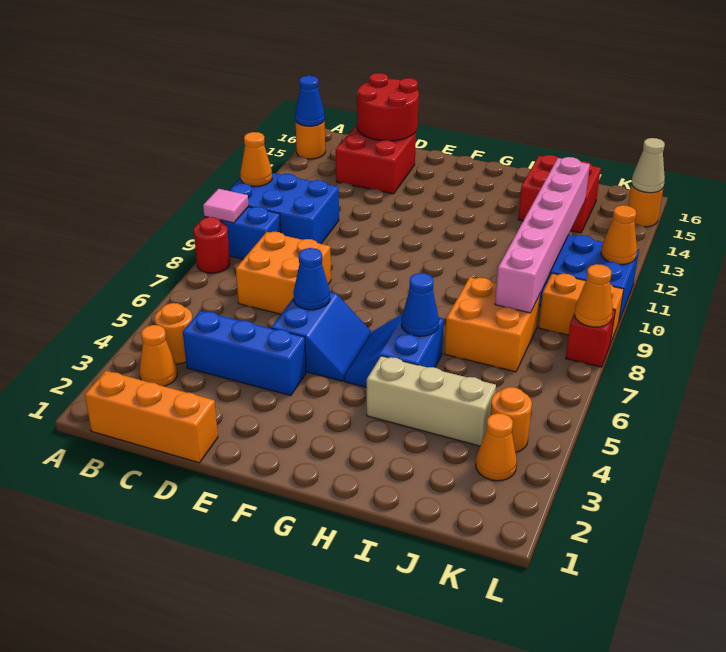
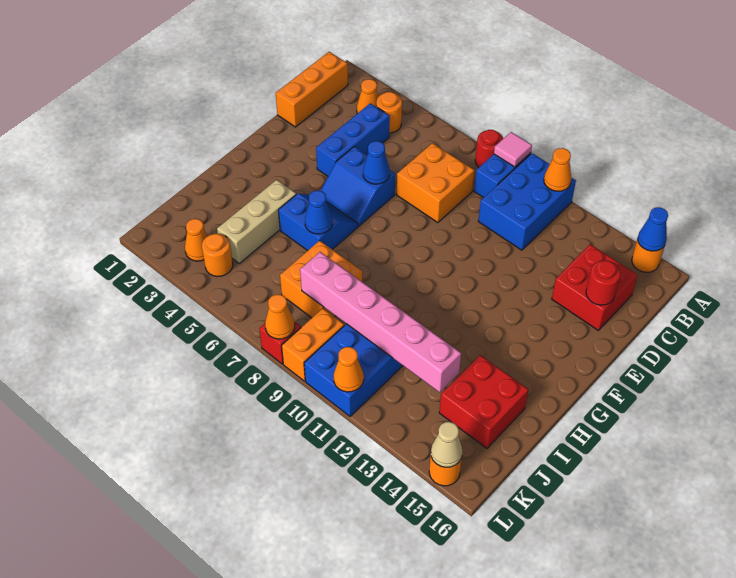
red 2x2 round brick [357,73,419,141] -> red 1x1 round brick [586,260,621,305]

